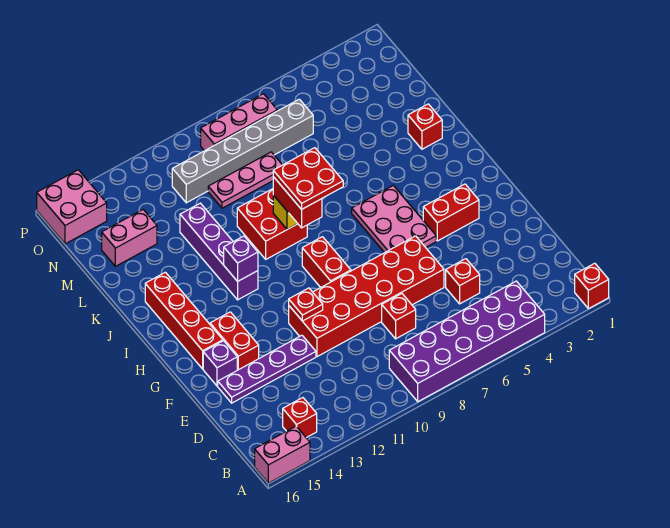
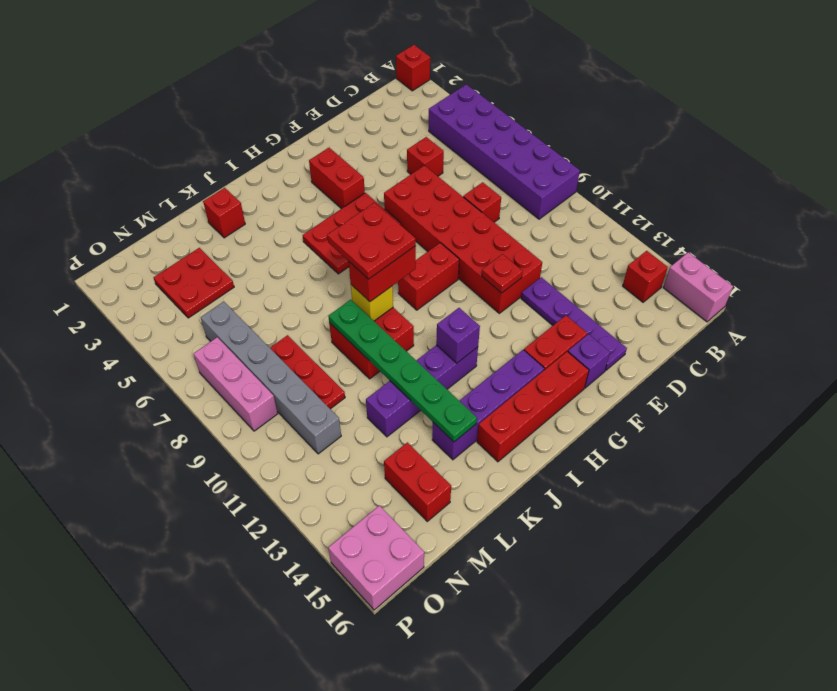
pink 2x3 plate [352,185,436,253] -> red 2x3 plate [303,193,401,274]
none -> purple 1x4 brick [432,350,544,460]
none -> green 1x6 plate [328,300,477,442]
none -> red 2x2 plate [153,248,234,318]
pink 1x3 plate [208,152,282,208] -> red 1x3 plate [270,335,345,409]
pink 1x2 brick [102,210,157,266] -> red 1x2 brick [384,442,451,521]

